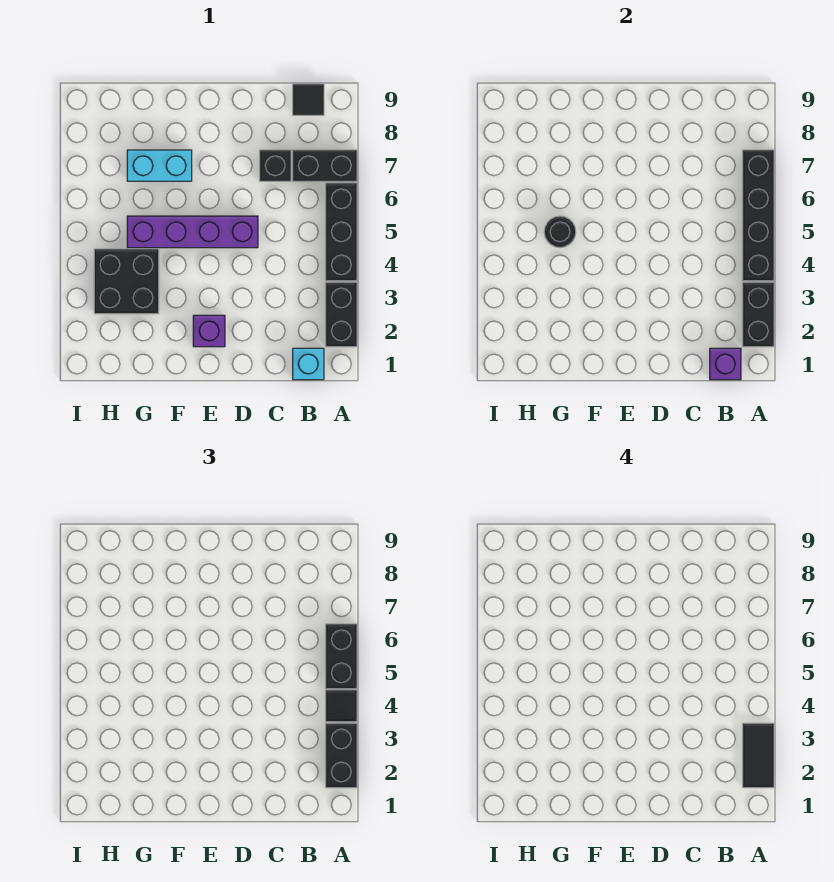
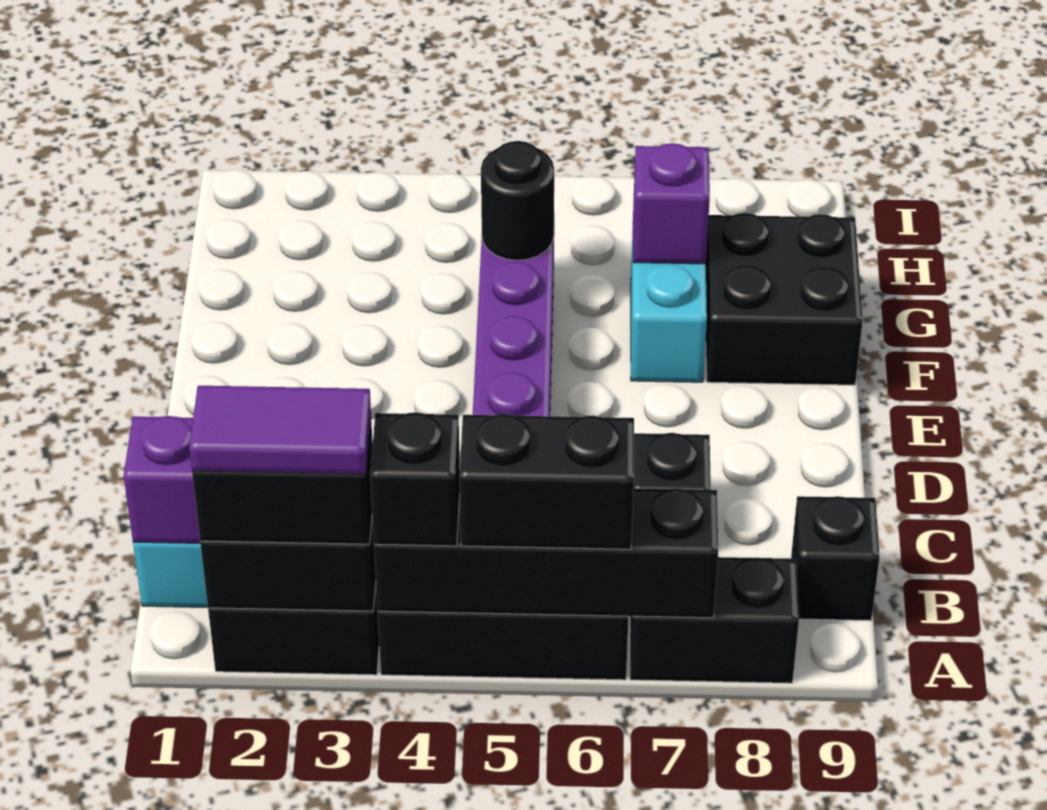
black 1x2 tile [743,723,774,788] -> purple 1x2 tile [189,386,371,474]
black 1x1 tile [326,690,357,722] -> black 1x1 brick [370,412,460,546]
black 1x2 brick [293,150,357,181] -> black 1x2 brick turned to [630,557,799,683]
black 1x1 tile [293,84,324,115] -> black 1x1 brick [791,496,880,621]
purple 1x1 brick [193,315,225,347] -> purple 1x1 brick moved to [633,143,710,264]
black 2x2 brick [94,249,159,314] -> black 2x2 brick moved to [706,213,863,385]

